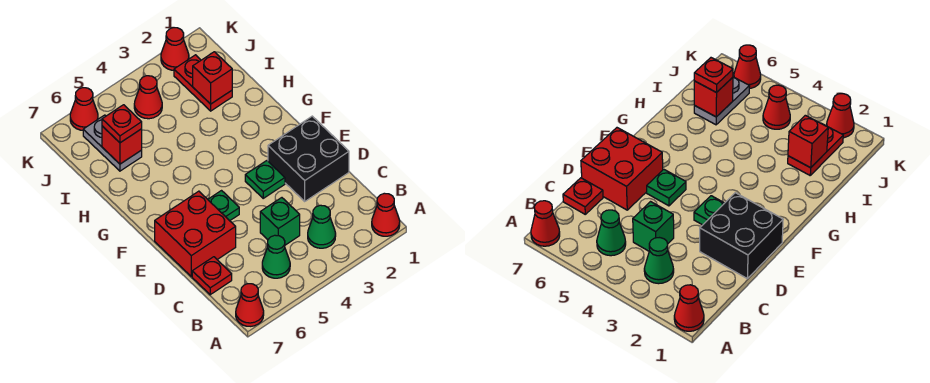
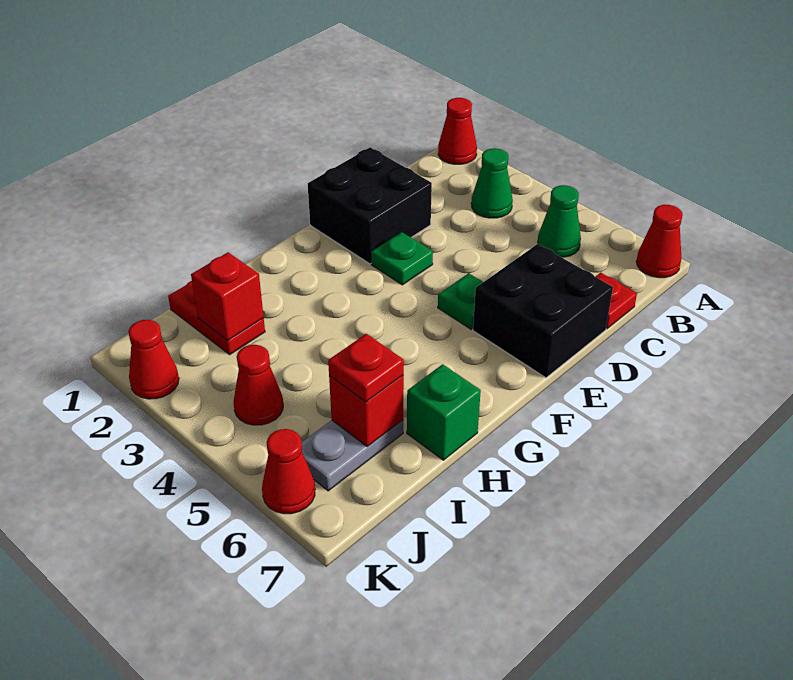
green 1x1 brick [260,198,300,245] -> green 1x1 brick moved to [407,364,481,460]
red 2x2 brick [155,191,236,277] -> black 2x2 brick [473,244,613,378]
red 1x2 plate [174,55,232,111] -> red 1x2 plate turned to [168,281,265,355]

